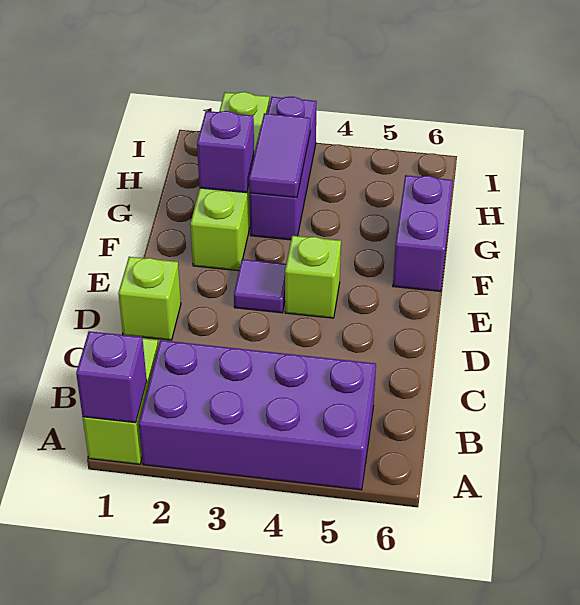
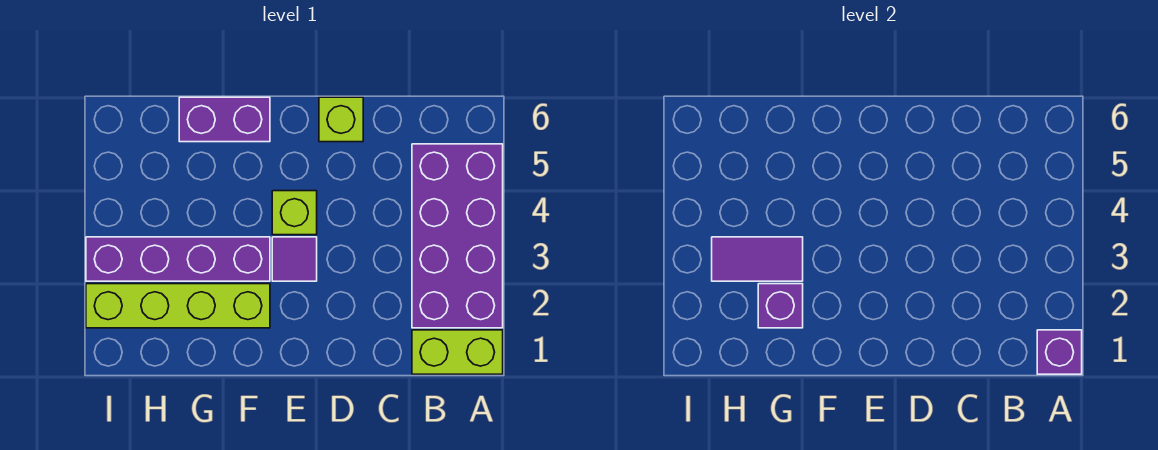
lime 1x1 brick [118,257,181,340] -> lime 1x1 brick moved to [319,97,363,142]
purple 1x3 brick [249,96,317,240] -> purple 1x4 brick [86,237,270,281]

